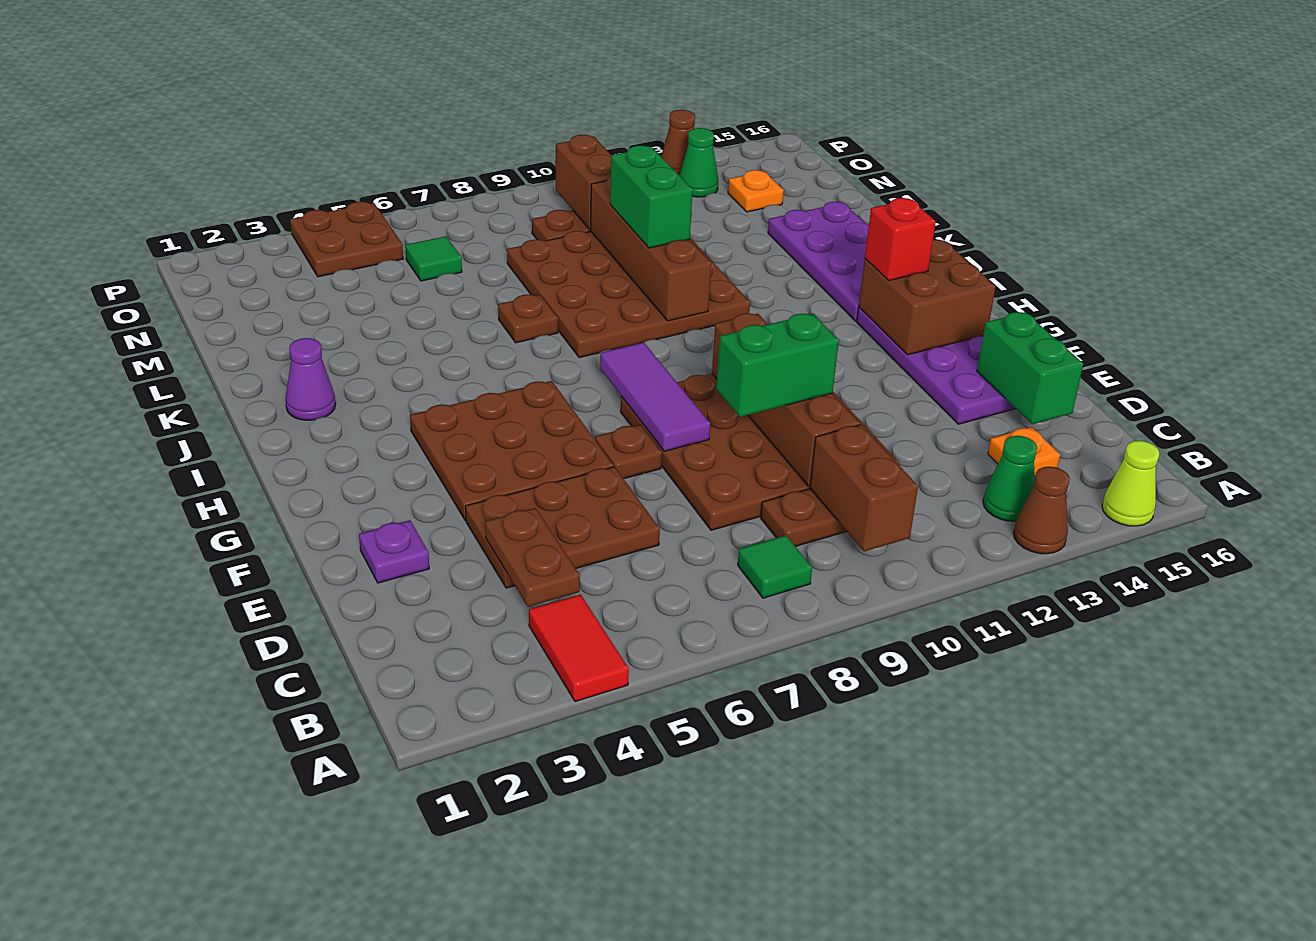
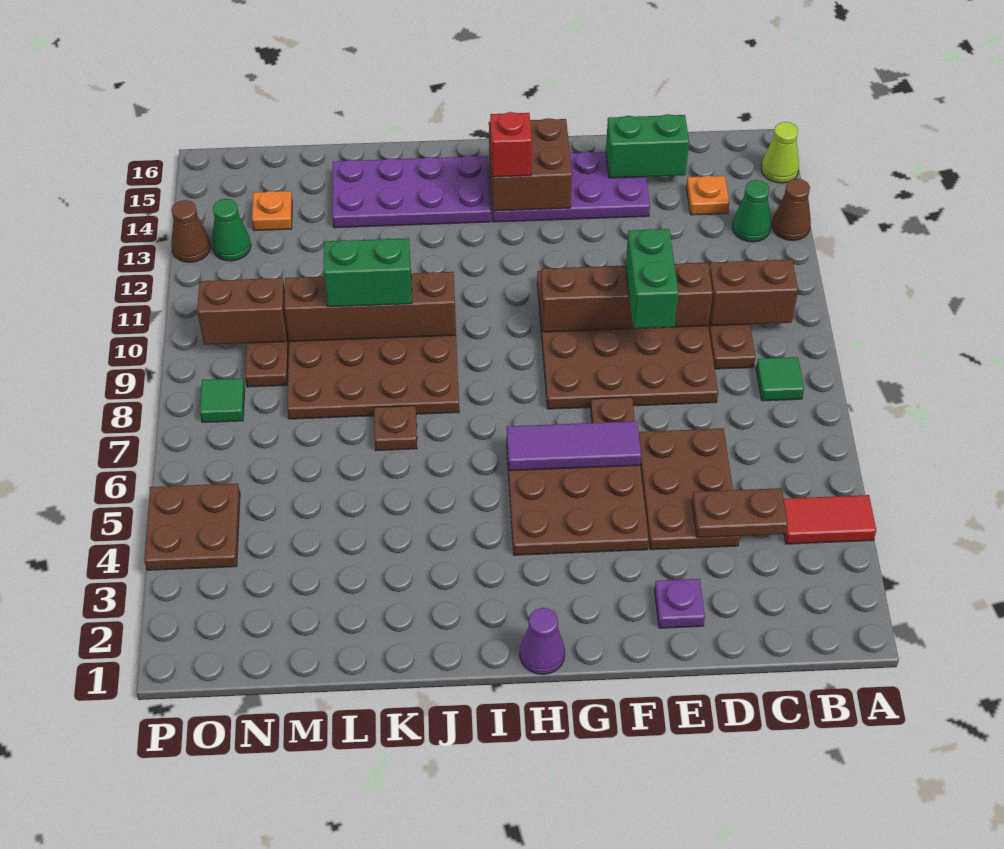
purple 1x3 tile [600,343,710,451] -> purple 1x3 tile moved to [507,421,641,471]
purple 1x1 cone [286,338,336,420] -> purple 1x1 cone moved to [520,608,565,674]
green 1x1 tile [405,236,462,281] -> green 1x1 tile moved to [200,378,245,422]

